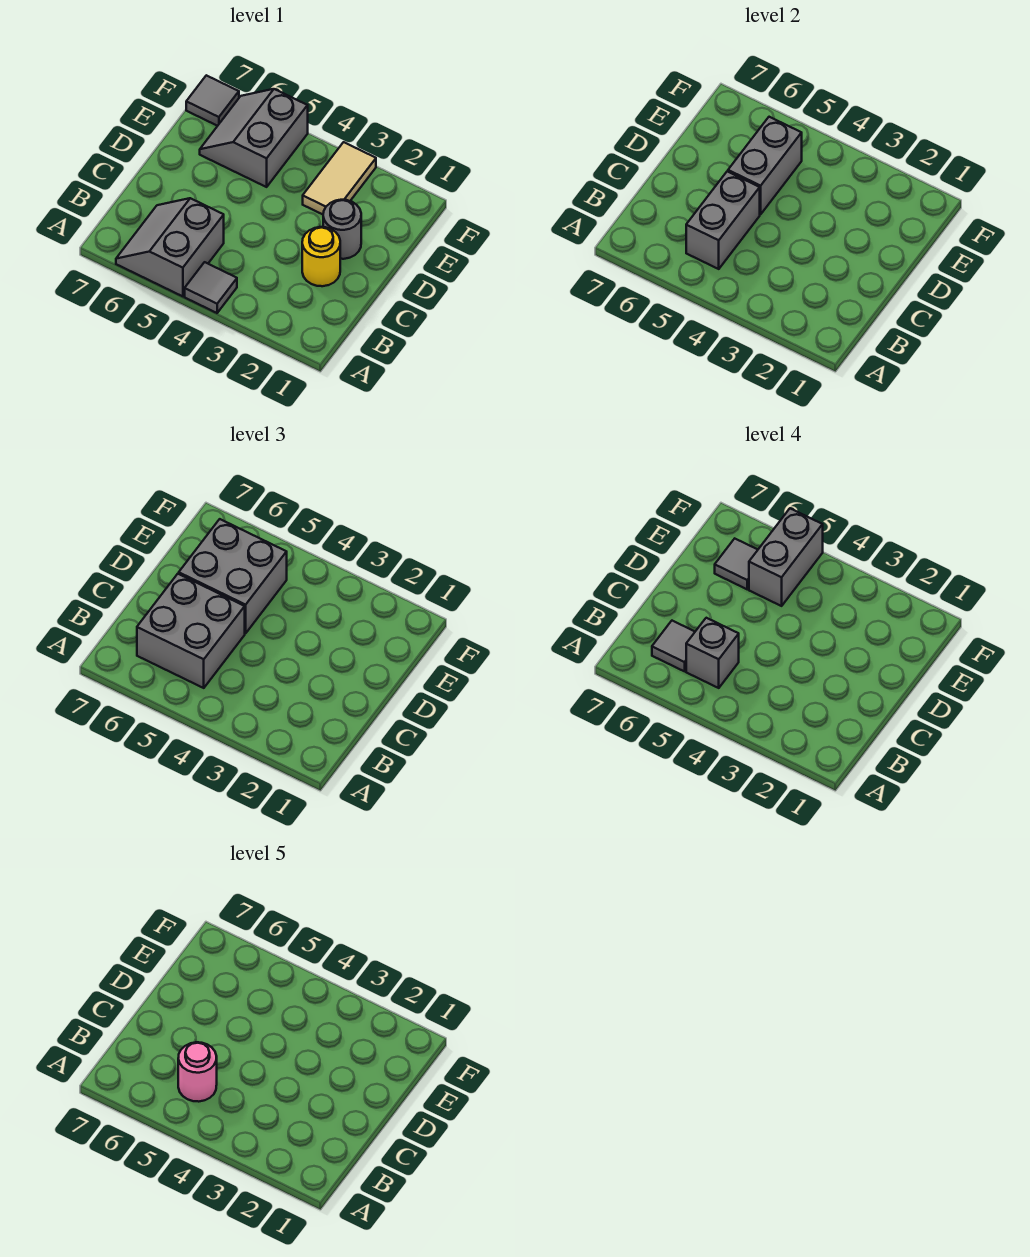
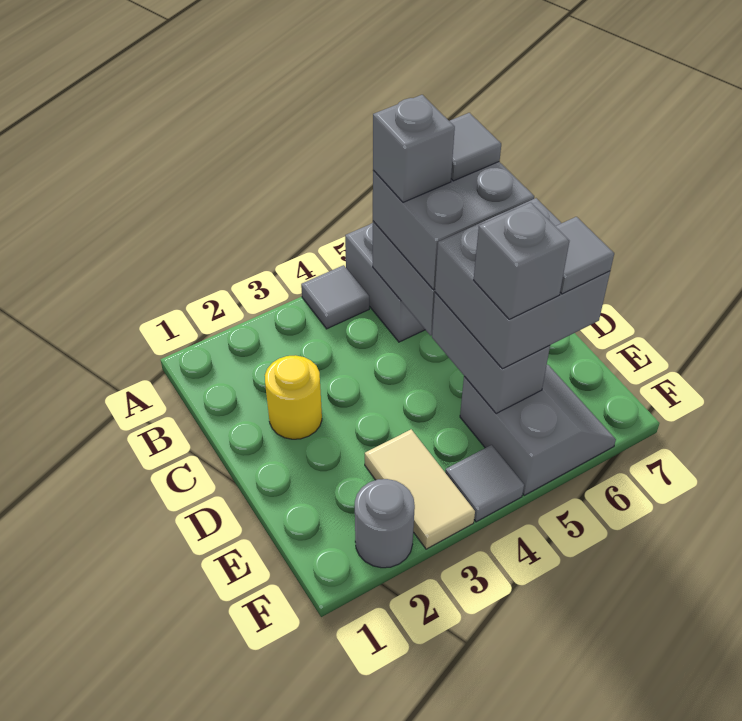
pink 1x1 round brick [178,1042,217,1102] -> none
grey 1x1 round brick [323,200,361,259] -> grey 1x1 round brick moved to [355,479,415,568]
grey 1x2 brick [749,509,823,606] -> grey 1x1 brick [474,203,569,319]
grey 1x1 tile [186,75,239,126] -> grey 1x1 tile moved to [445,445,524,522]

